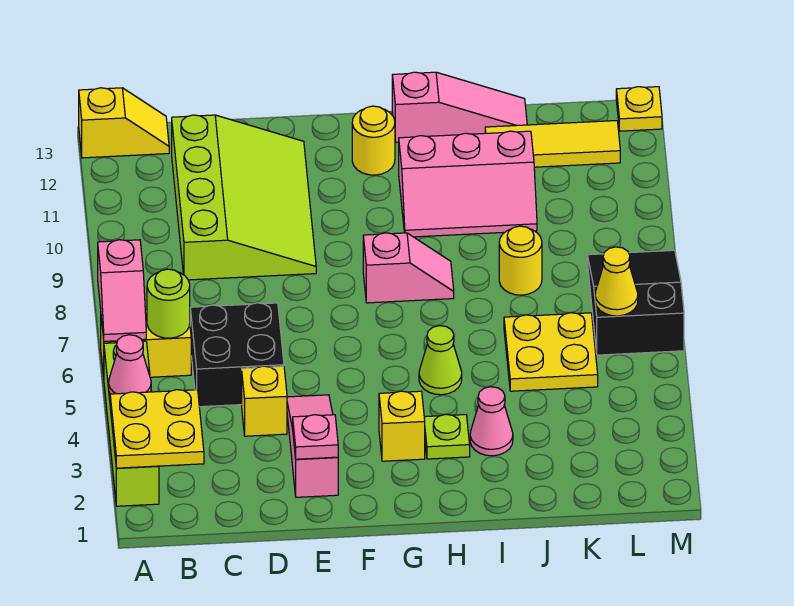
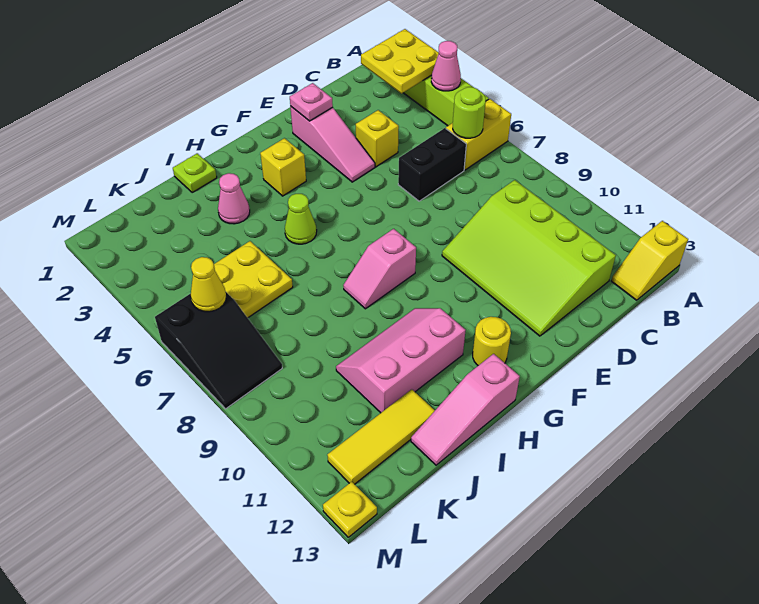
pink 1x2 slope [98,240,146,341] -> none
black 2x2 brick [190,303,284,407] -> black 1x2 brick [398,128,466,201]
lime 1x1 plate [424,414,470,459] -> lime 1x1 plate moved to [173,153,217,193]
yellow 1x1 round brick [499,226,542,295] -> none

